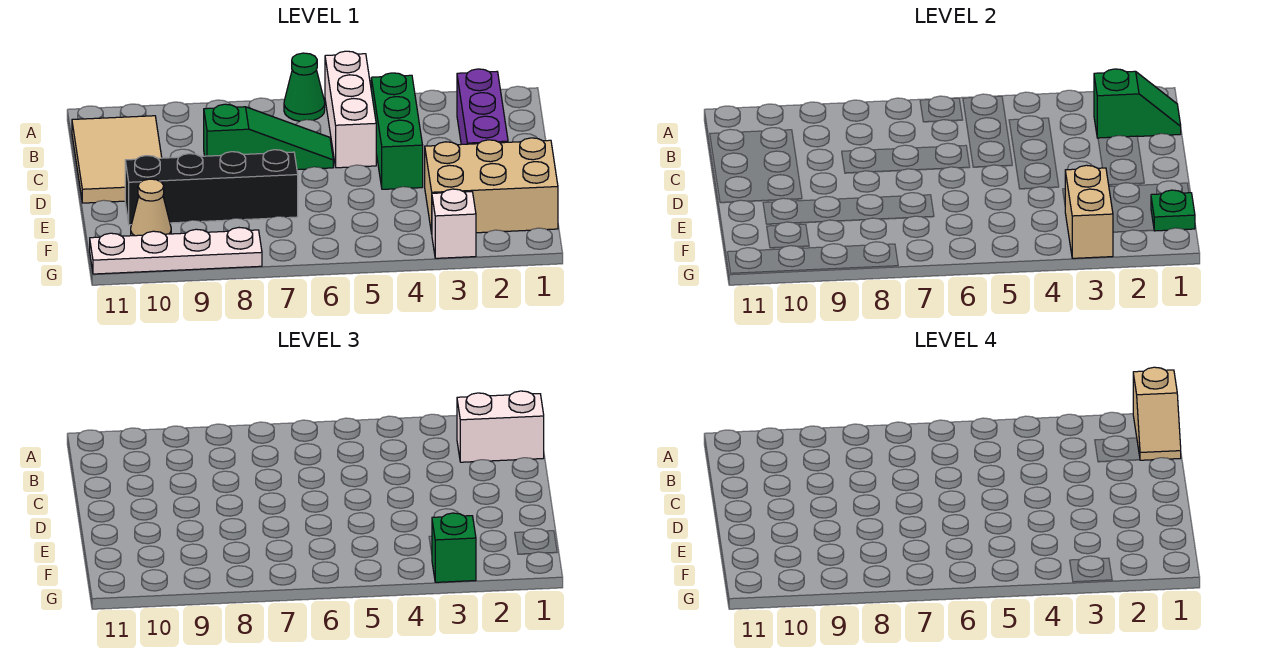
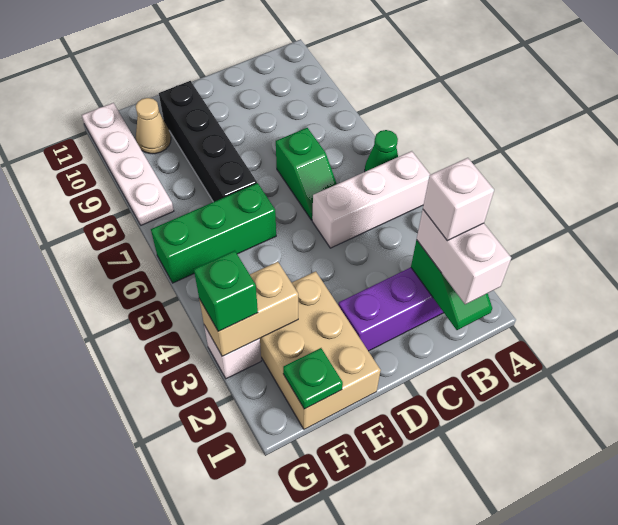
tan 1x2 slope [1133,367,1181,460] -> none
none -> white 1x1 brick [423,158,494,241]
green 1x3 brick [371,73,423,189] -> green 1x3 brick moved to [151,183,276,283]
tan 2x3 tile [72,116,162,203] -> none
green 1x3 slope [204,104,333,170] -> green 1x2 slope [276,128,337,220]

